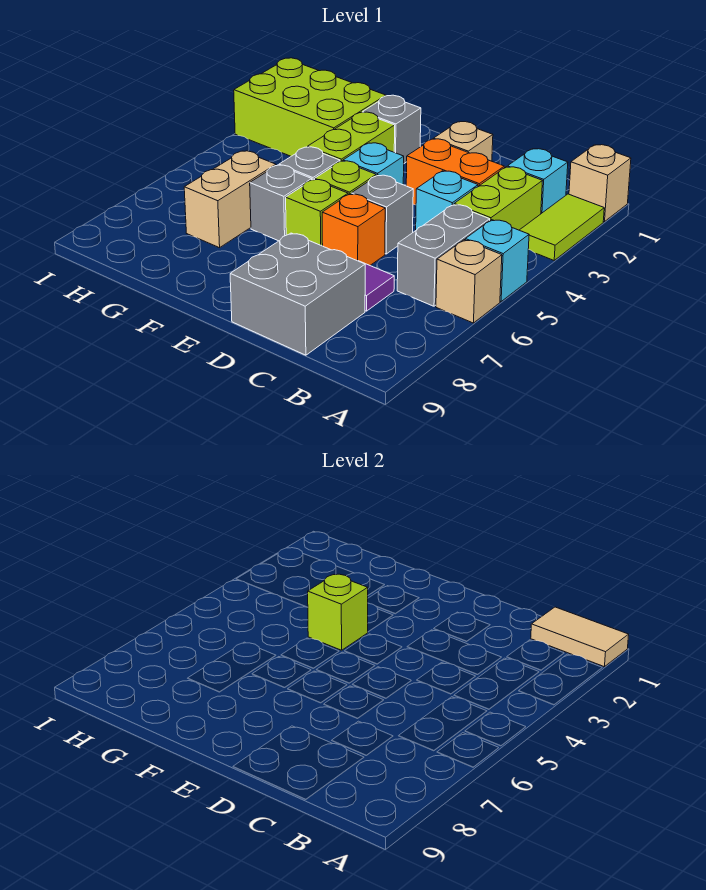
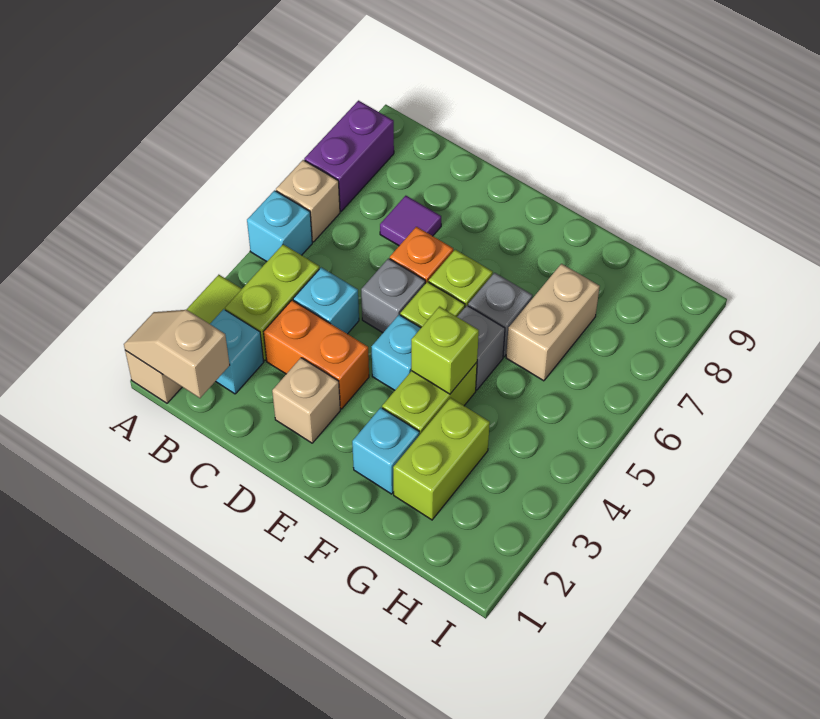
tan 1x2 tile [531,607,629,667] -> tan 1x2 slope [124,310,230,398]
none -> purple 1x2 brick [304,101,394,211]
grey 1x2 brick [397,205,490,306] -> none
grey 2x2 brick [230,233,365,355] -> none
grey 1x1 brick [363,95,421,163] -> cyan 1x1 brick [352,408,419,494]
lime 2x3 brick [234,58,386,156] -> lime 1x2 brick [393,398,490,520]

